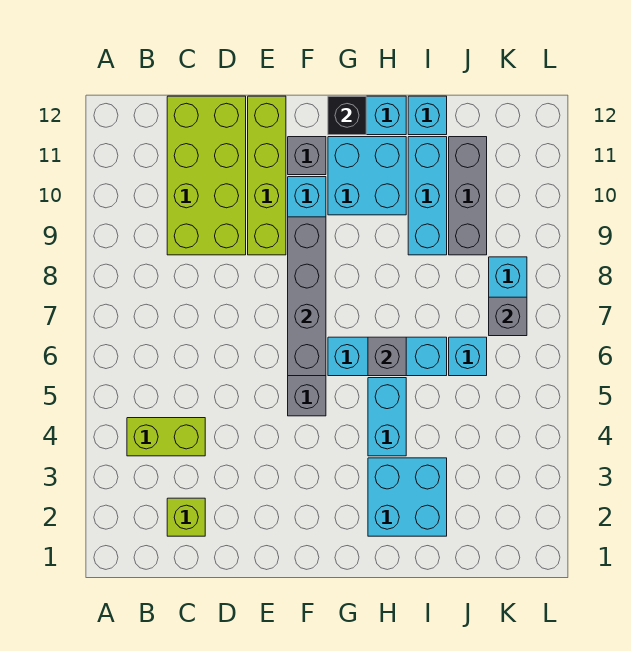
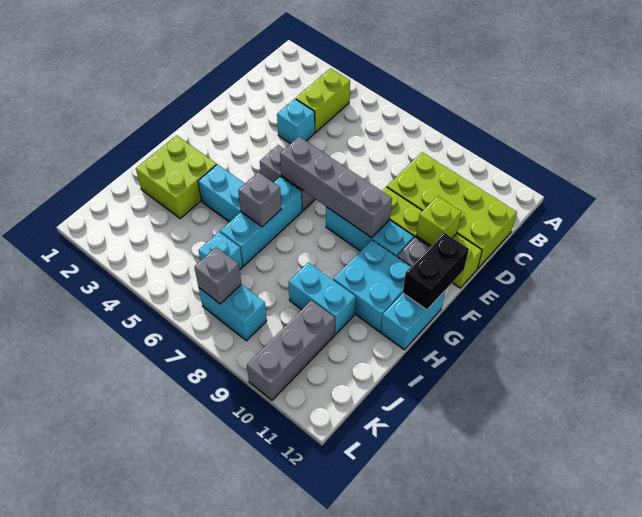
lime 1x1 brick [167,498,205,536] -> lime 1x1 brick moved to [416,196,462,246]
black 1x1 brick [328,96,366,135] -> black 1x2 brick [403,233,469,310]
cyan 2x2 brick [368,458,447,536] -> lime 2x2 brick [136,136,217,218]
cyan 1x3 brick [408,137,447,255] -> cyan 1x2 brick [289,262,355,334]
cyan 1x1 brick [408,96,447,135] -> cyan 1x1 brick moved to [277,99,315,144]
grey 1x3 brick [449,137,487,255] -> grey 1x3 brick turned to [247,300,335,400]

